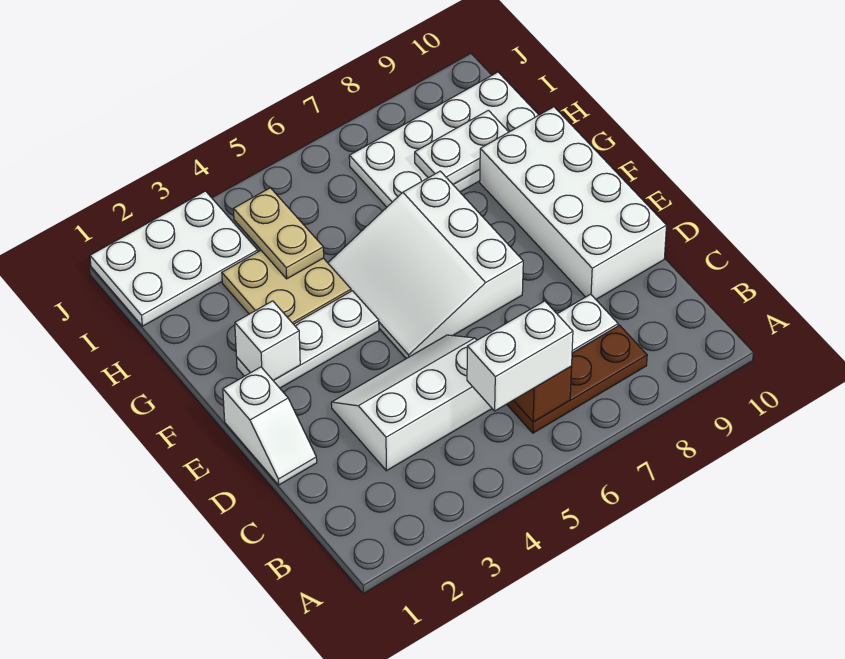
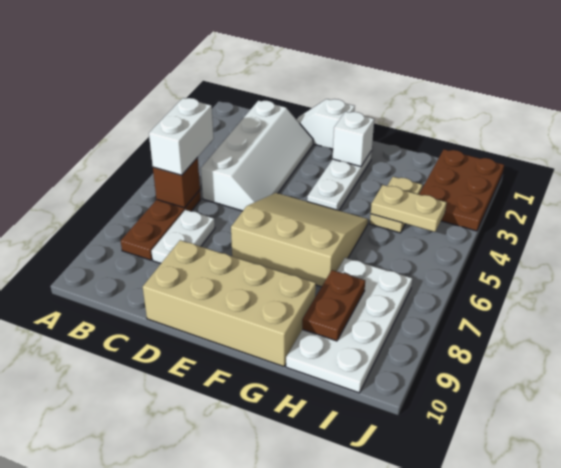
white 2x3 slope [331,335,492,471] -> white 2x4 slope [201,101,313,211]
white 2x4 brick [480,107,667,299] -> tan 2x4 brick [143,240,316,367]
white 3x3 slope [328,171,523,359] -> tan 3x3 slope [231,193,368,287]
tan 2x2 plate [222,251,351,324] -> tan 1x2 plate [370,177,423,233]
white 1x2 plate [415,110,508,184] -> brown 1x2 plate [302,270,365,341]
white 2x3 plate [90,191,258,326] -> brown 2x3 plate [419,149,504,231]

